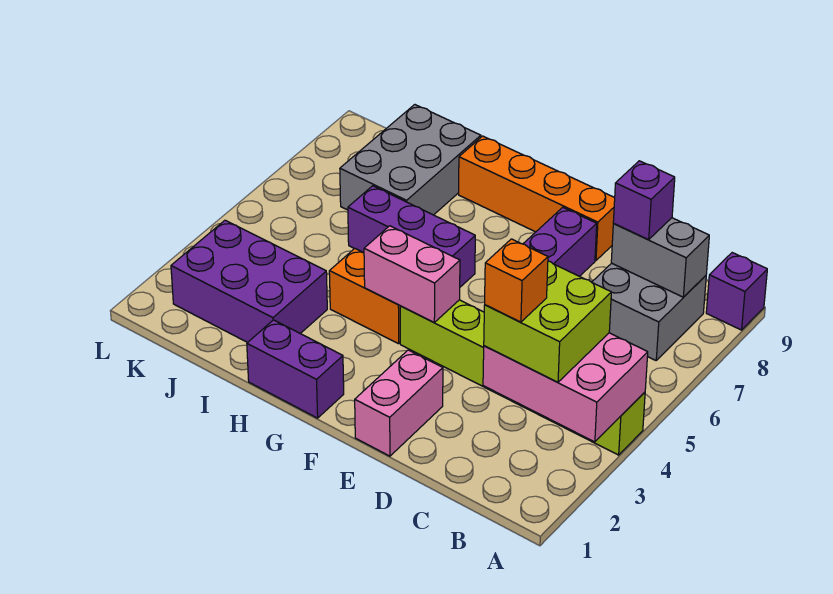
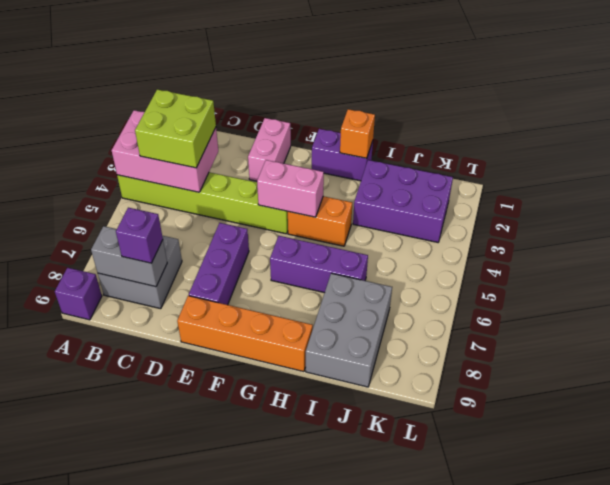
orange 1x1 brick [485,239,548,322] -> orange 1x1 brick moved to [340,109,375,158]

